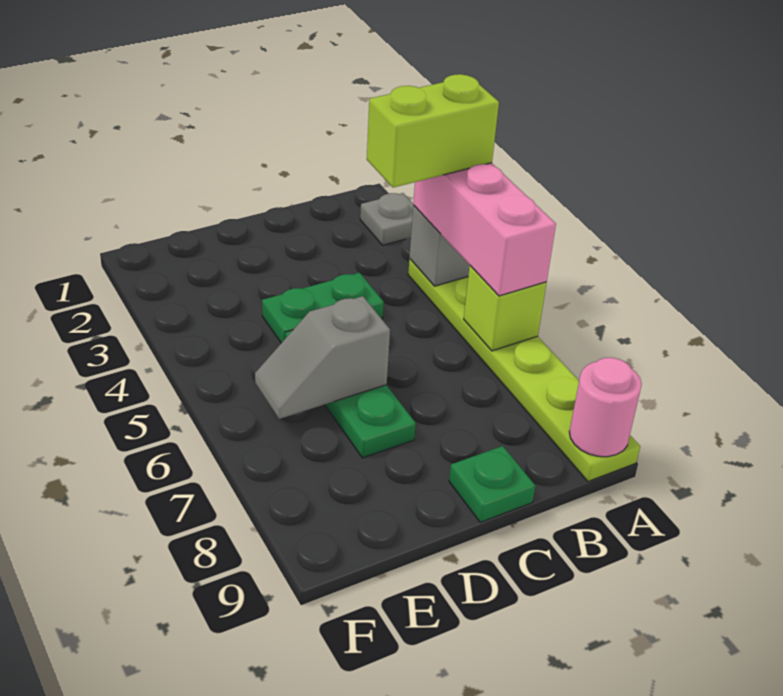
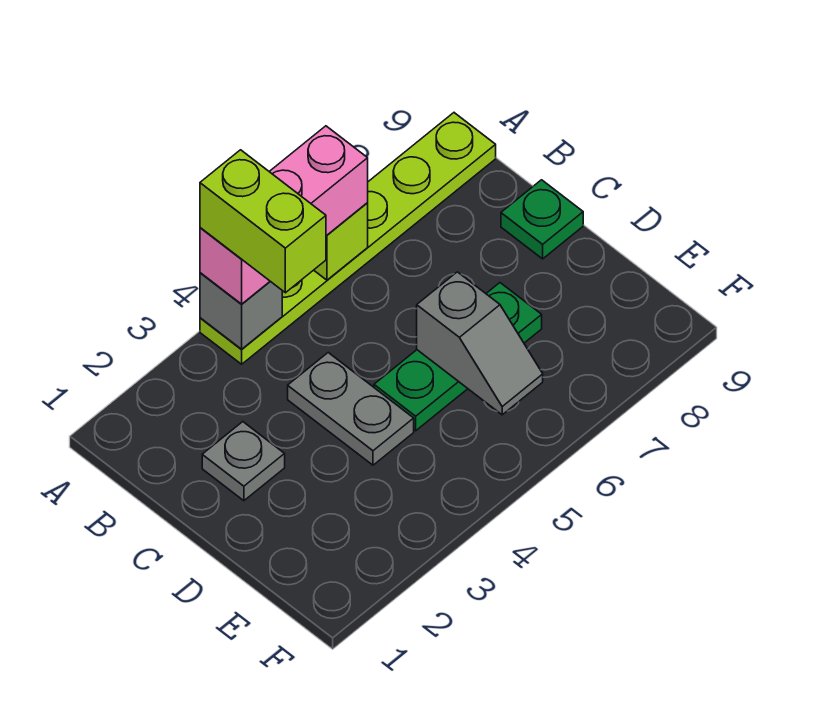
grey 1x1 plate [360,193,414,245] -> grey 1x1 plate moved to [202,422,285,501]
pink 1x1 round brick [569,358,642,457] -> none
green 1x2 plate [262,273,384,343] -> grey 1x2 plate [288,353,414,465]

